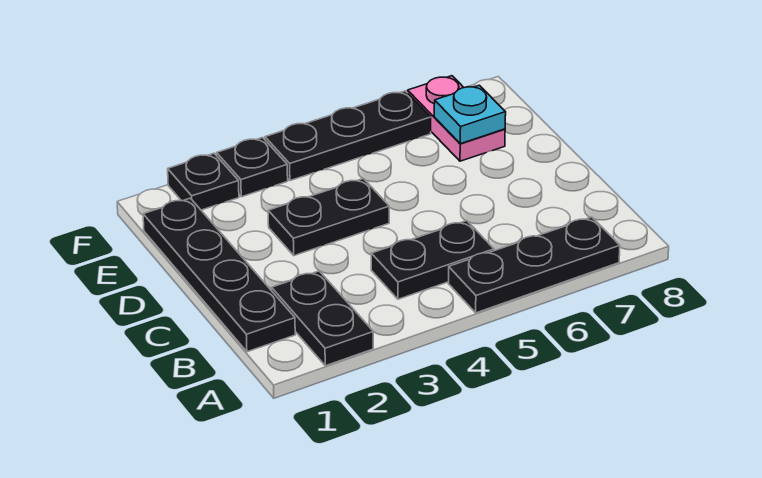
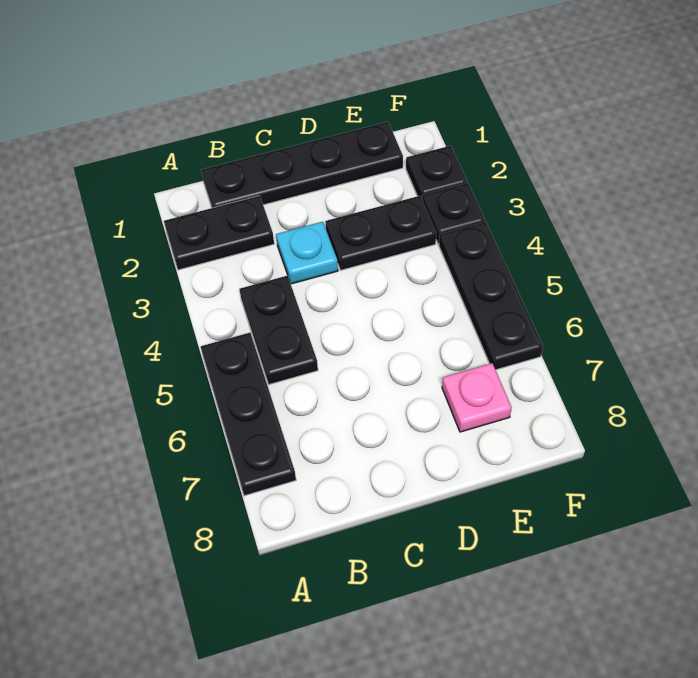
black 1x2 plate [268,179,389,256] -> black 1x2 plate turned to [325,196,436,270]
pink 1x2 plate [408,76,505,161] -> pink 1x1 plate [442,363,512,432]
cyan 1x1 plate [434,85,506,144] -> cyan 1x1 plate moved to [276,222,338,284]

